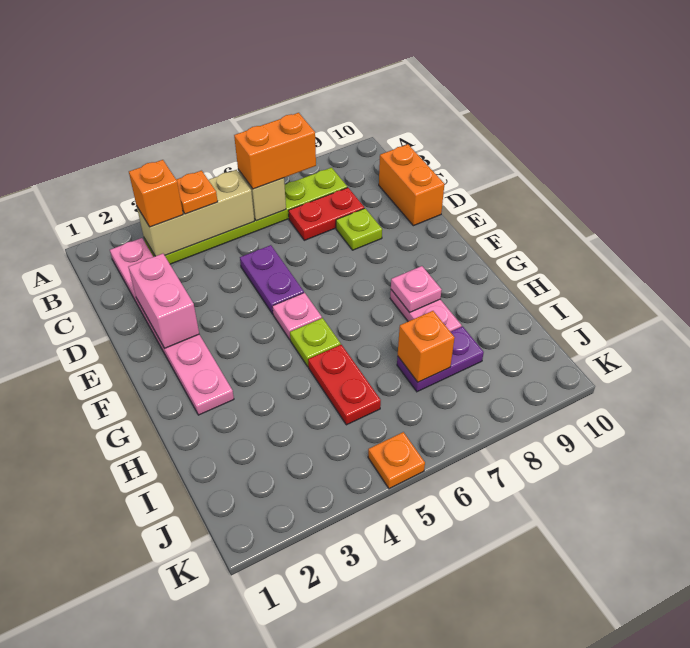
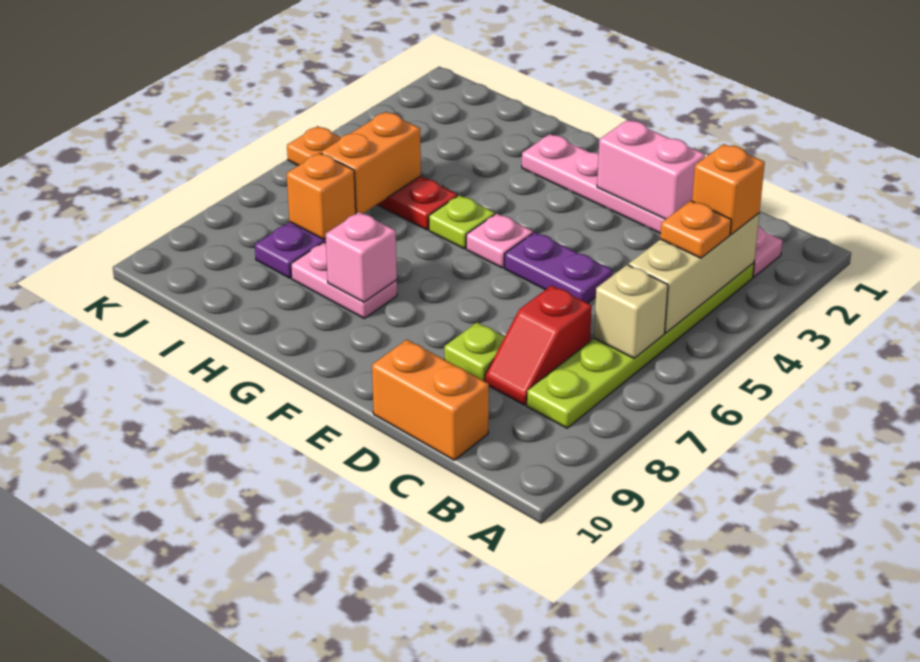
orange 1x2 brick [234,113,316,189] -> orange 1x2 brick moved to [321,112,421,214]
red 1x2 plate [288,188,364,240] -> red 1x2 slope [485,285,592,405]
pink 1x1 plate [391,266,442,312] -> pink 1x1 brick [326,212,397,302]

